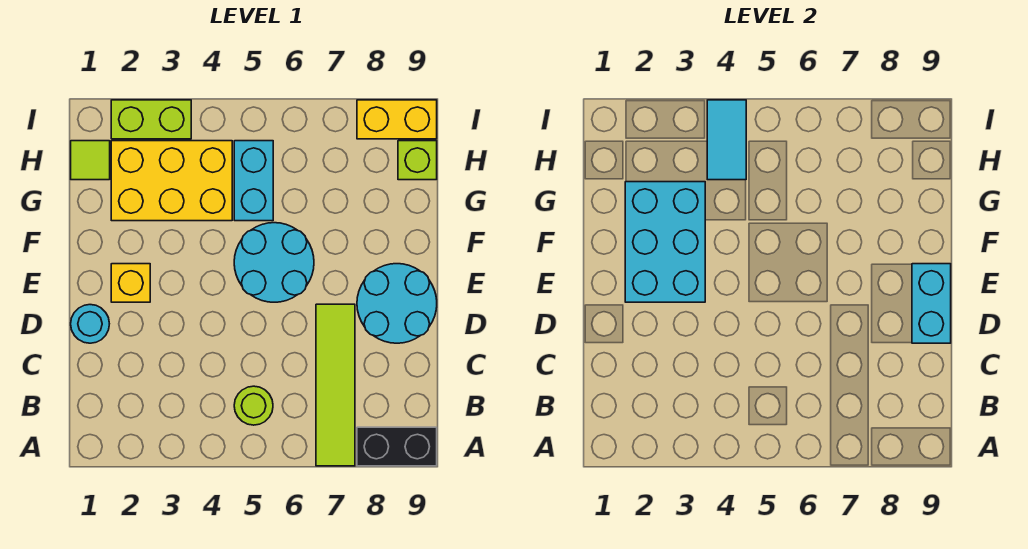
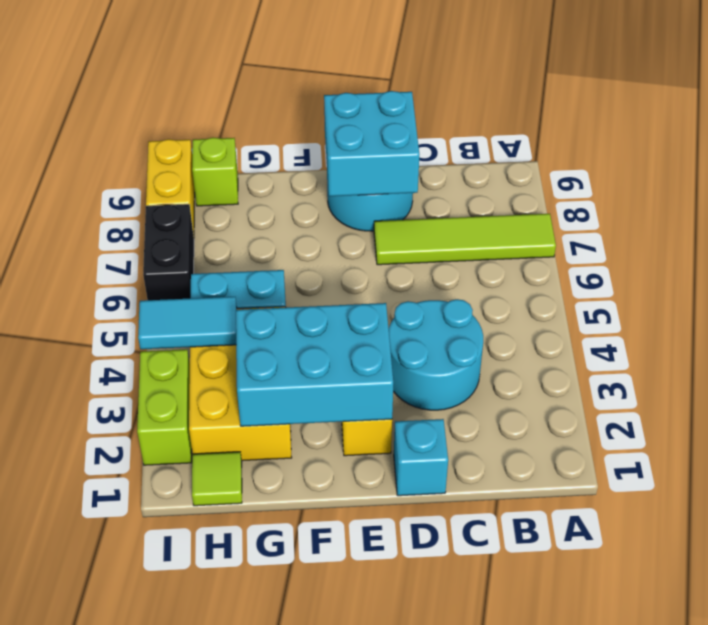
black 1x2 brick [357,427,437,466] -> black 1x2 brick moved to [143,204,194,300]
lime 1x1 round brick [234,386,273,425] -> none
cyan 1x1 round brick [71,305,109,343] -> cyan 1x1 brick [394,419,448,496]
cyan 1x2 brick [912,264,951,343] -> cyan 2x2 brick [324,91,419,196]
cyan 2x2 round brick [234,223,314,302] -> cyan 2x2 round brick moved to [389,299,483,410]

